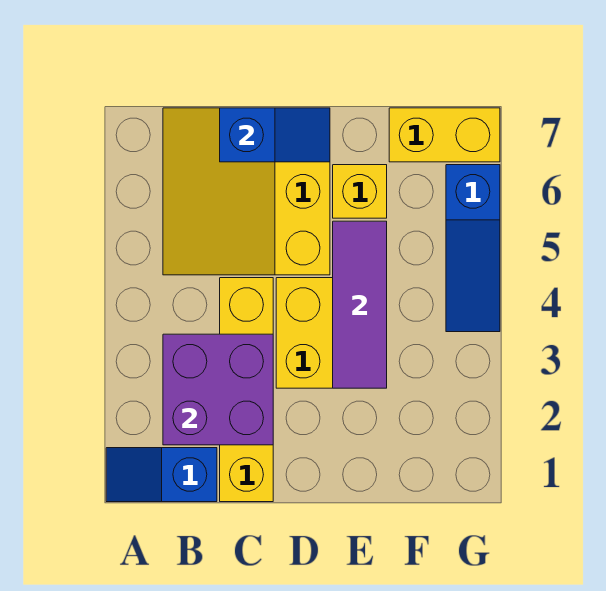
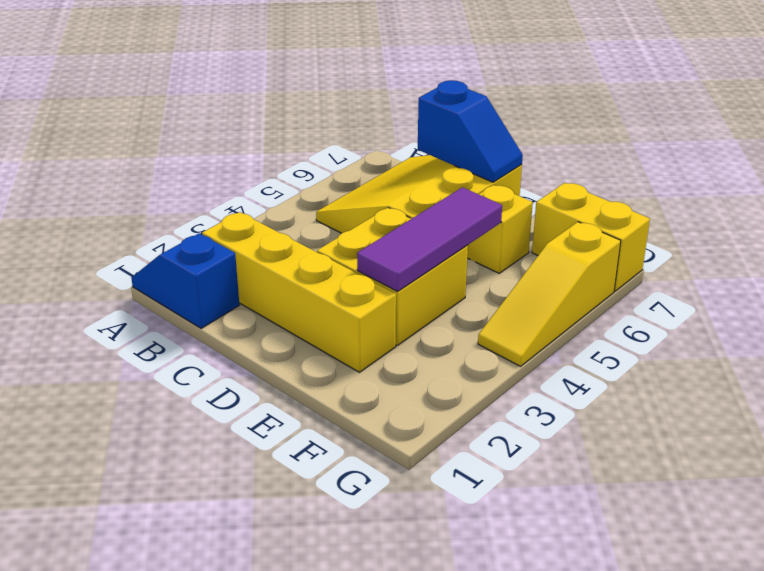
purple 2x2 brick [163,334,273,445] -> none
yellow 1x4 brick [220,278,273,502] -> yellow 1x4 brick turned to [202,212,396,372]
blue 1x3 slope [446,165,500,332] -> yellow 1x3 slope [478,222,621,366]

